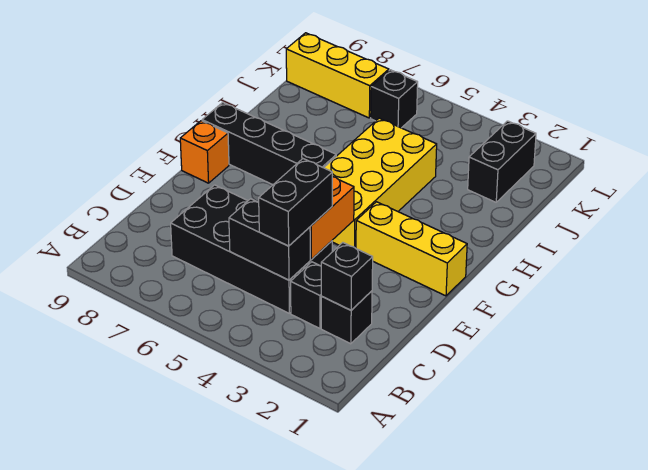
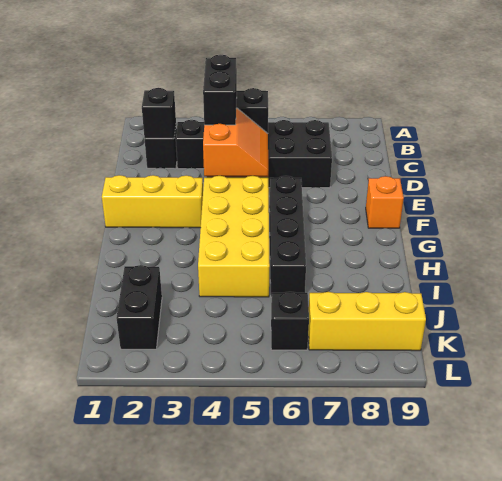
black 1x4 brick [202,103,336,185] -> black 1x4 brick turned to [269,176,306,297]

